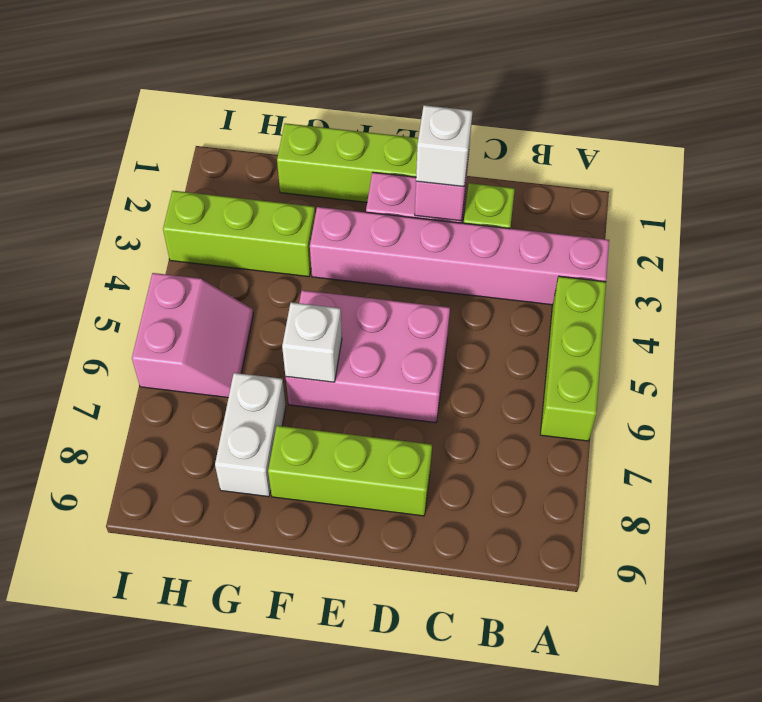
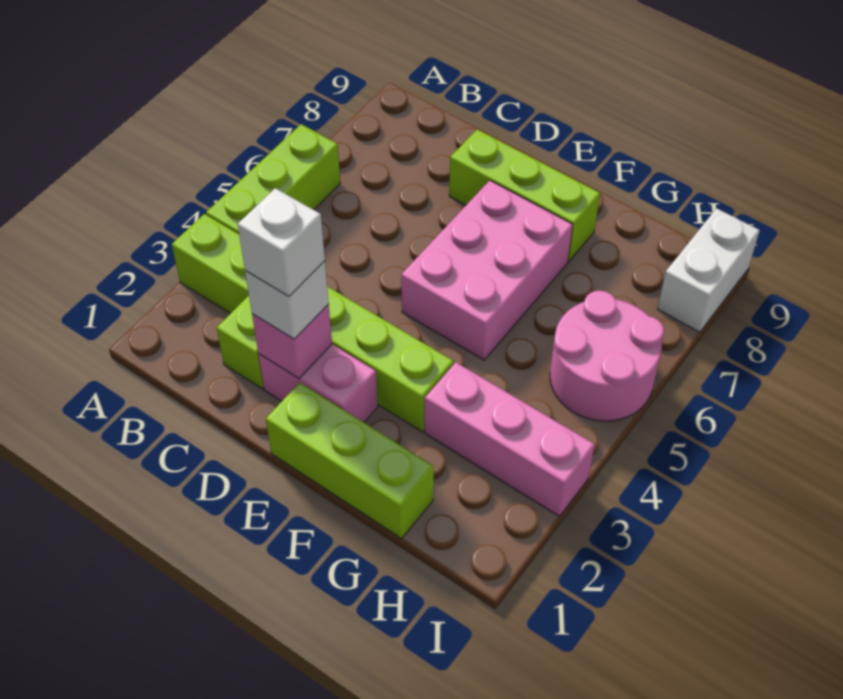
pink 1x6 brick [310,207,609,305] -> lime 1x6 brick [172,214,454,432]
pink 2x3 brick [286,290,450,423] -> pink 2x3 brick turned to [401,180,573,360]
white 1x1 brick [282,302,342,382] -> white 1x1 brick moved to [238,188,325,296]
lime 1x3 brick [163,191,315,277] -> pink 1x3 brick [425,362,595,516]
white 1x2 brick [215,373,286,497] -> white 1x2 brick moved to [657,208,760,332]
pink 2x2 slope [132,273,253,398] -> pink 2x2 round brick [550,291,664,421]

